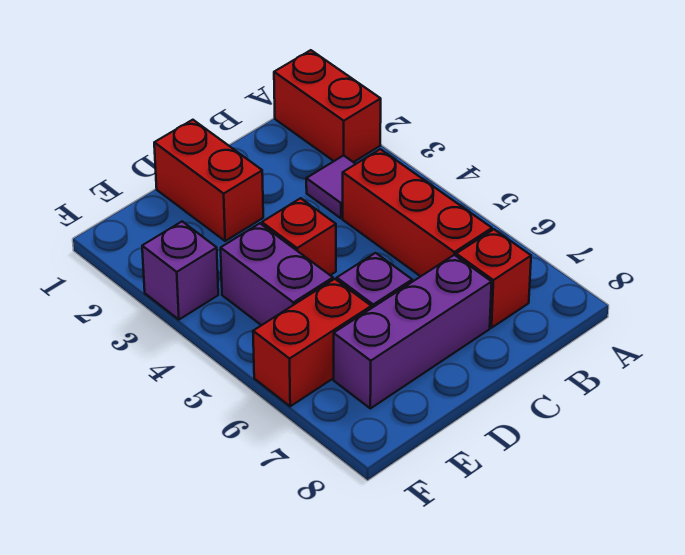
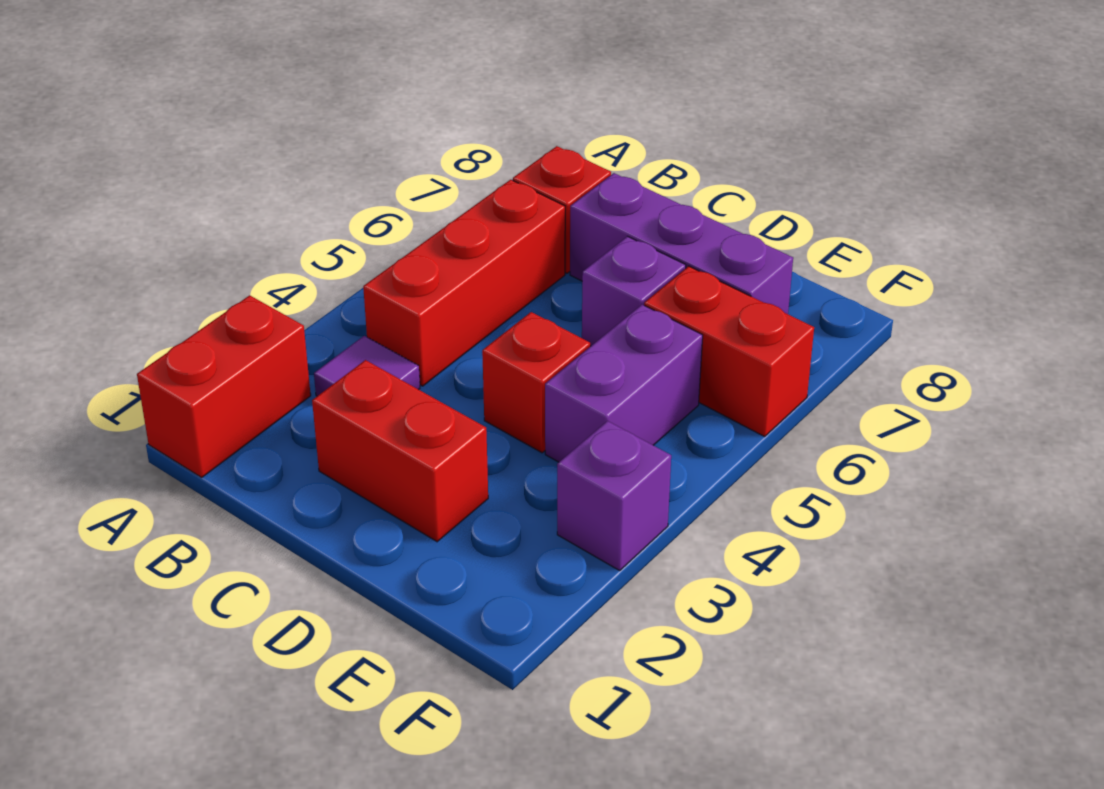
red 1x2 brick [154,120,263,241] -> red 1x2 brick turned to [312,360,488,542]

